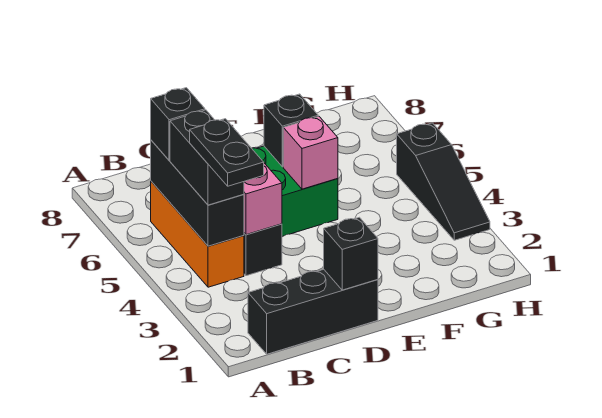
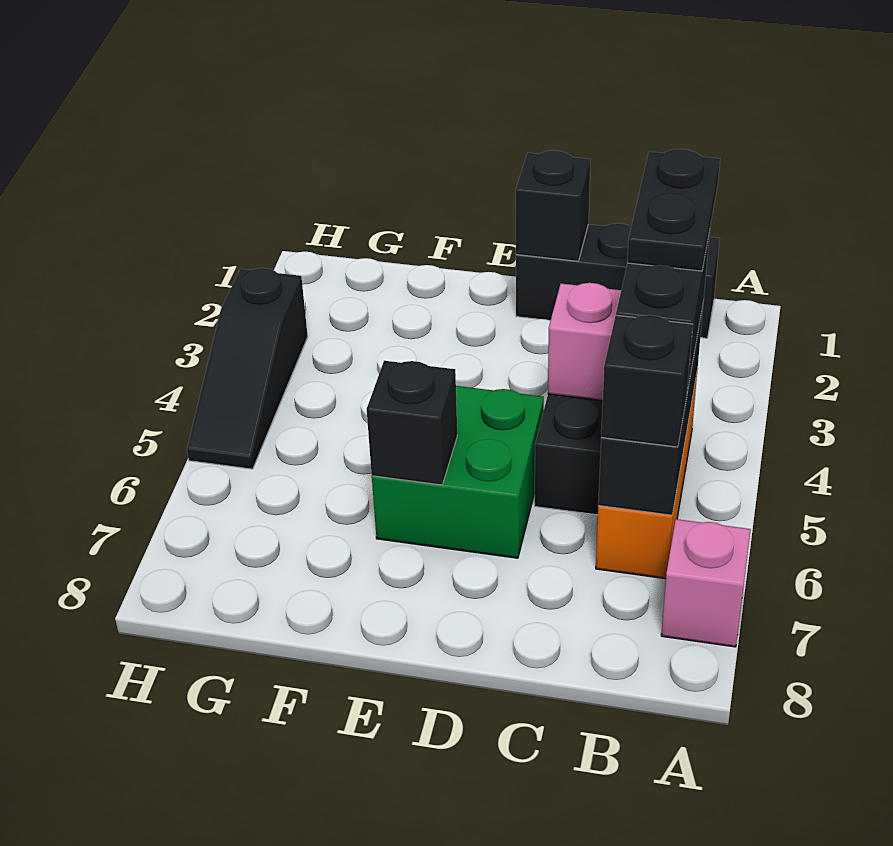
pink 1x1 brick [283,117,338,189] -> pink 1x1 brick moved to [661,519,751,647]
black 1x3 slope [397,123,490,240] -> black 1x3 slope turned to [187,268,308,469]

